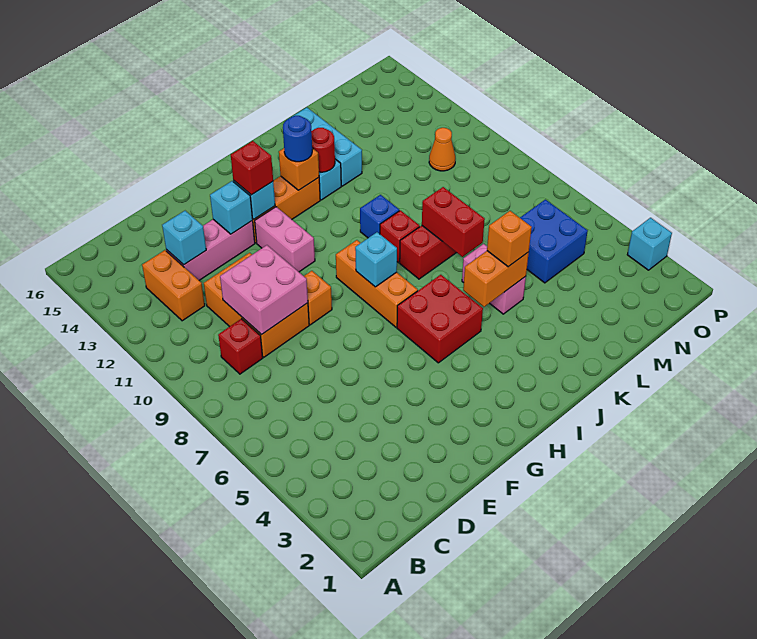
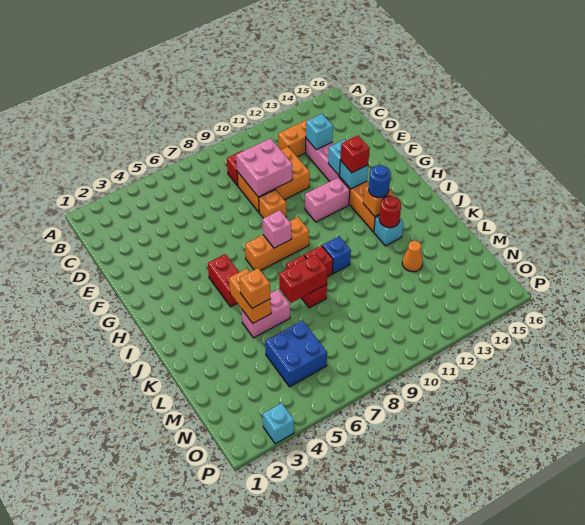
red 2x2 brick [397,275,483,363] -> red 1x2 brick [208,254,239,307]
cyan 1x1 brick [355,232,397,287] -> pink 1x1 brick [263,210,291,248]
cyan 1x3 brick [292,107,362,186] -> none
orange 1x1 cone [429,128,455,171] -> orange 1x1 cone moved to [402,241,423,272]

